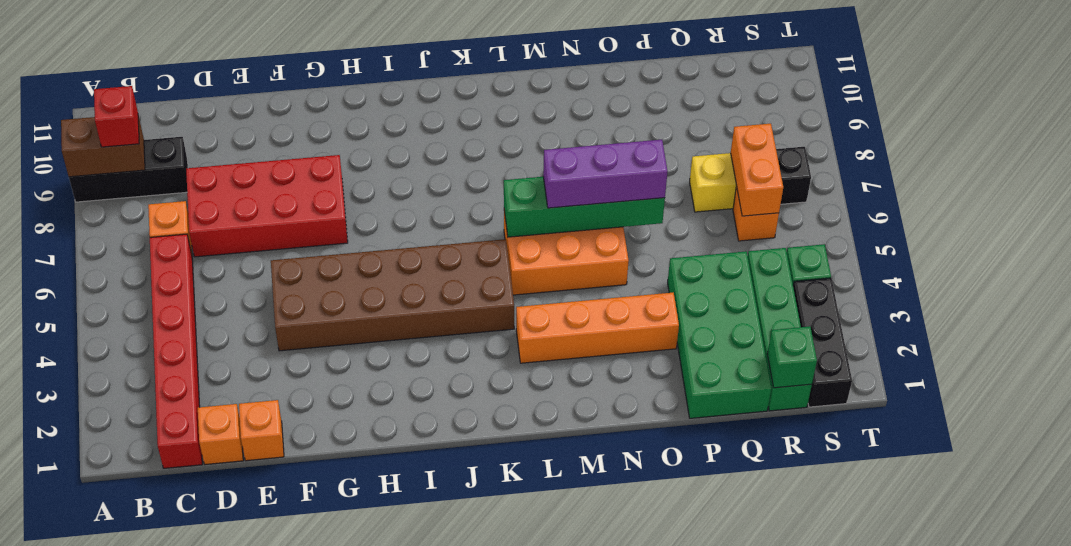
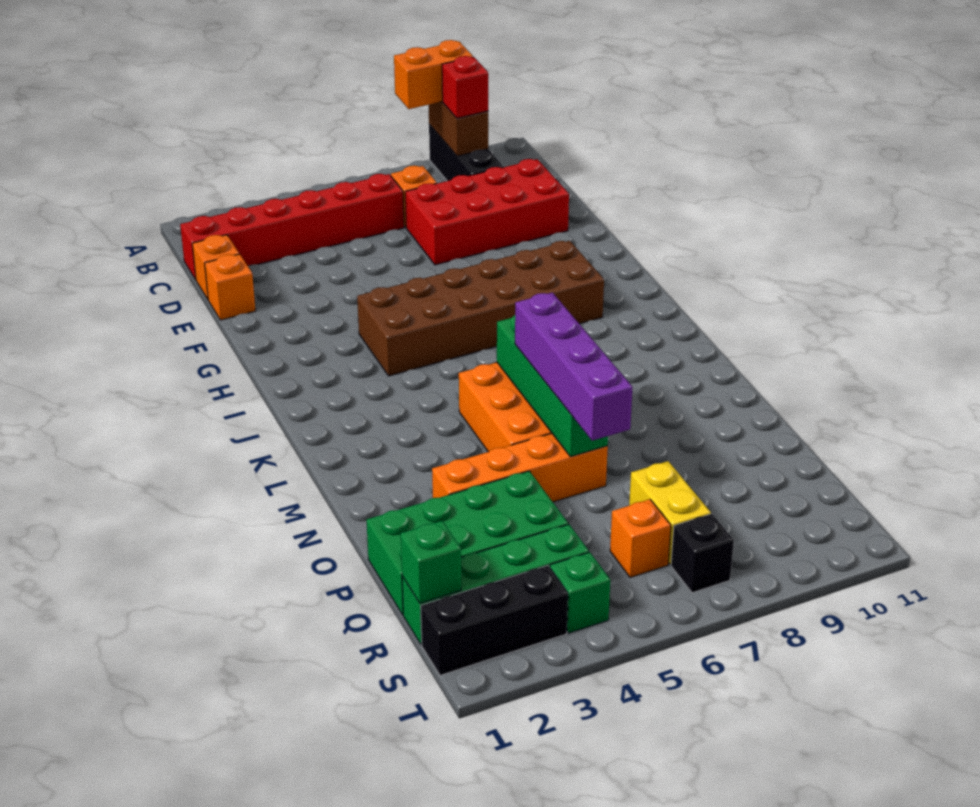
red 2x4 brick [186,155,348,257] -> red 2x4 brick turned to [405,159,569,265]
brown 2x6 brick [271,239,514,351] -> brown 2x6 brick turned to [357,241,604,376]
orange 1x4 brick [516,293,679,363] -> orange 1x4 brick turned to [432,433,608,502]
purple 1x3 brick [543,140,668,208] -> purple 1x4 brick [515,293,633,441]
orange 1x2 brick [731,124,783,216] -> orange 1x2 brick moved to [394,40,473,109]

